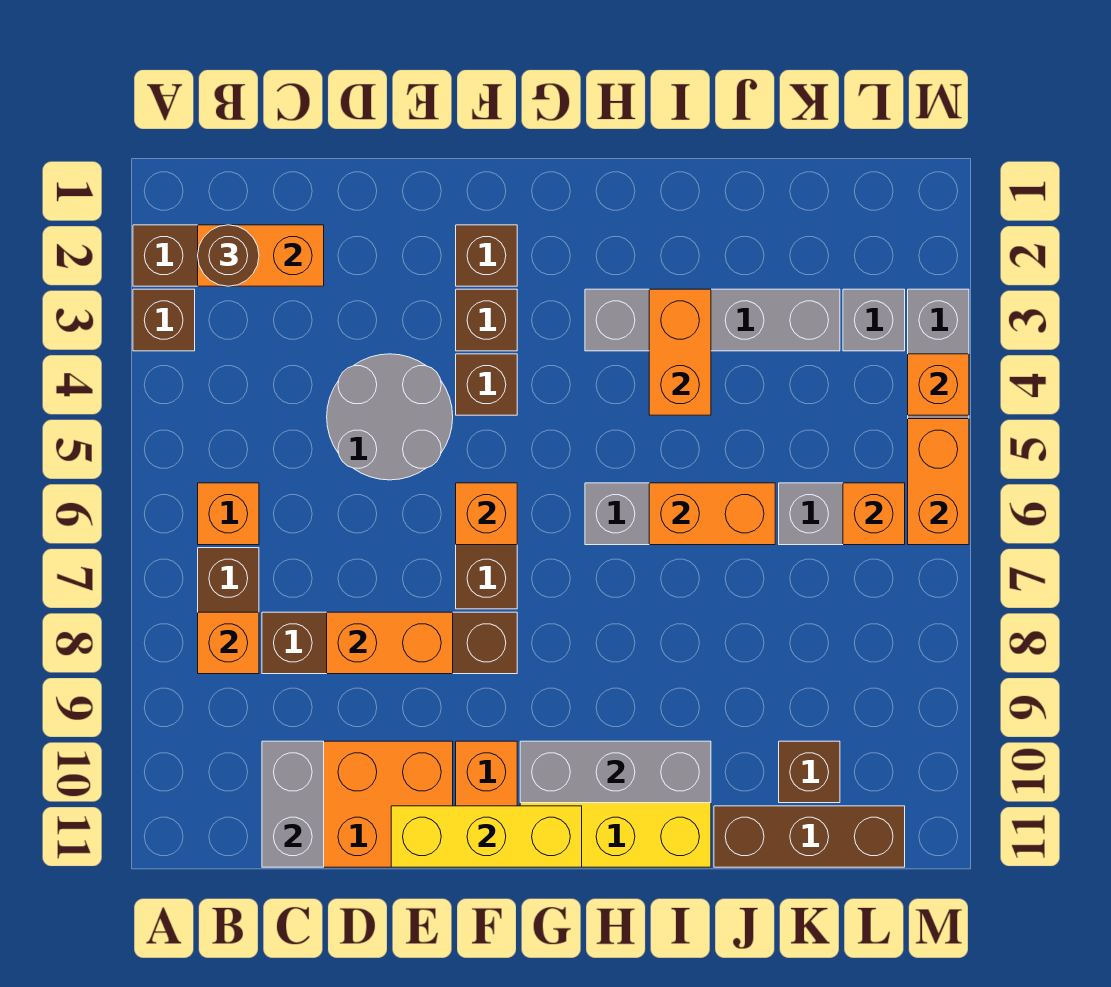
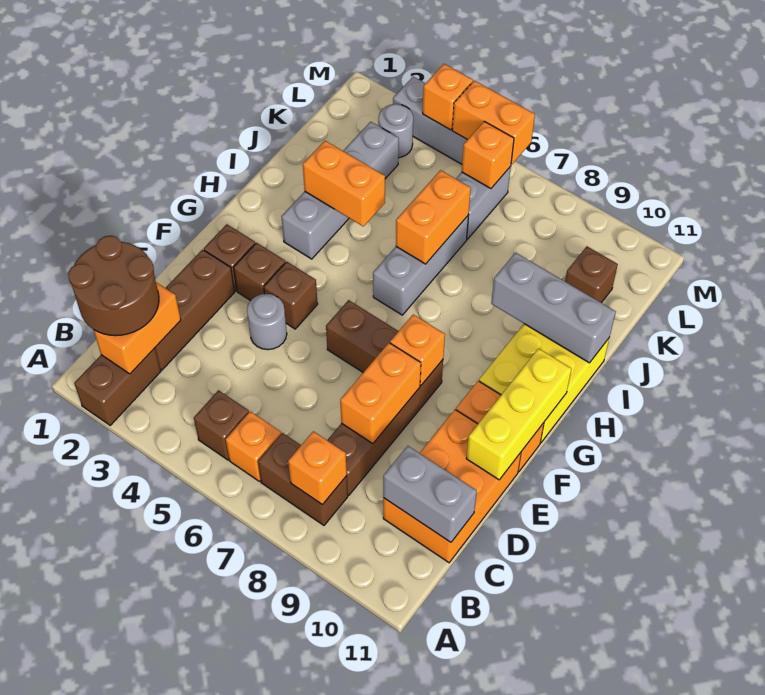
brown 1x1 brick [133,289,195,351] -> brown 1x1 brick moved to [194,390,249,460]
brown 1x1 round brick [198,225,259,286] -> brown 2x2 round brick [68,235,159,336]
grey 2x2 round brick [327,354,453,480] -> grey 1x1 round brick [247,294,287,350]
orange 1x1 brick [456,483,517,545] -> orange 1x1 brick moved to [390,315,445,385]
grey 1x3 brick [520,741,711,803] -> grey 1x3 brick turned to [491,253,616,363]
brown 1x3 brick [714,806,905,867] -> brown 1x3 brick moved to [155,250,235,370]
grey 1x1 brick [843,289,905,351] -> grey 1x1 round brick [379,104,413,158]

